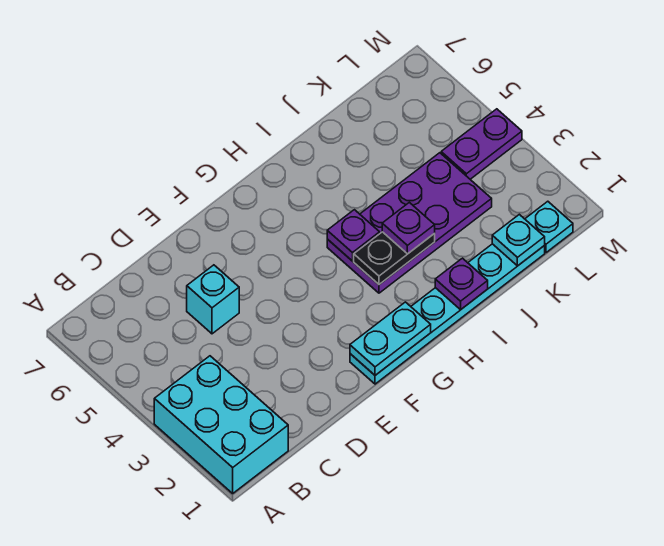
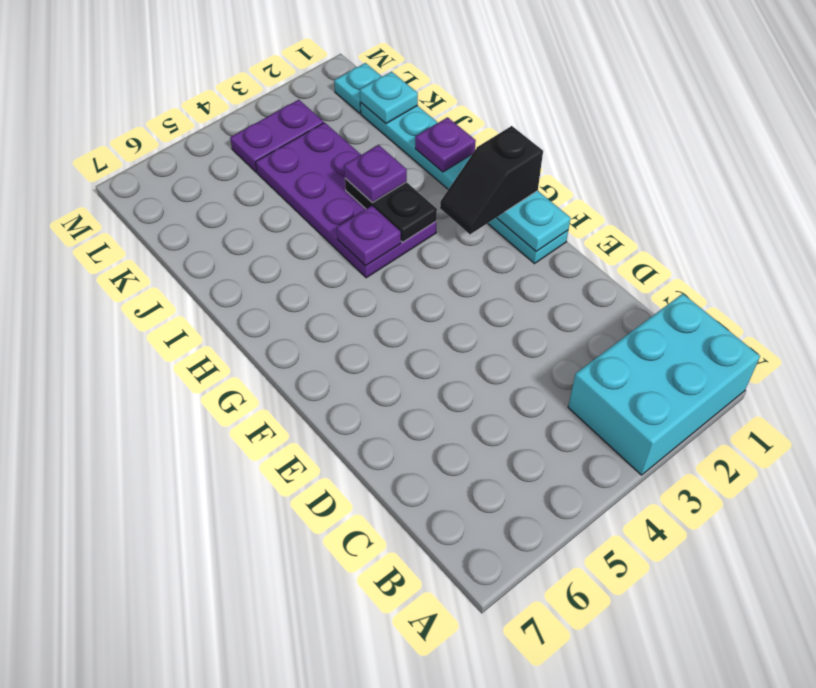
cyan 1x1 brick [187,265,239,334] -> none
none -> black 1x2 slope [440,126,543,234]
purple 1x2 plate [441,109,522,179] -> purple 1x2 plate turned to [230,100,324,172]

